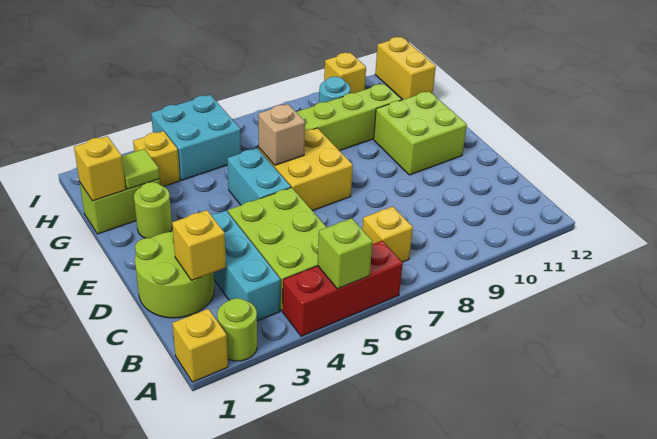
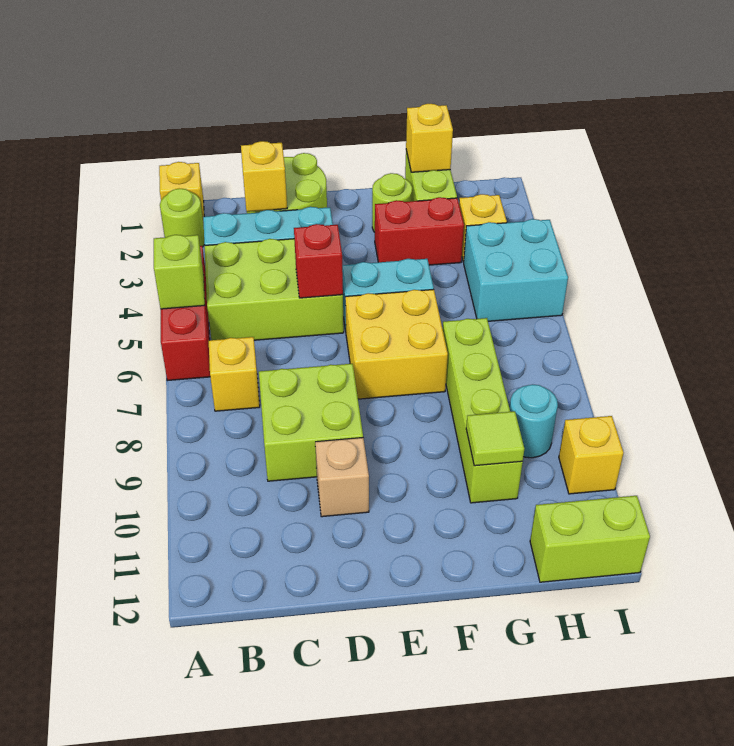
none -> red 1x1 brick [294,224,343,298]
lime 2x2 brick [374,91,467,175] -> lime 2x2 brick moved to [259,364,363,481]
none -> red 1x2 brick [375,197,464,265]
tan 1x1 brick [258,104,305,165] -> tan 1x1 brick moved to [315,438,369,517]
lime 1x1 tile [122,149,160,189] -> lime 1x1 tile moved to [466,411,524,466]
yellow 1x2 brick [375,37,436,100] -> lime 1x2 brick [530,496,650,582]

